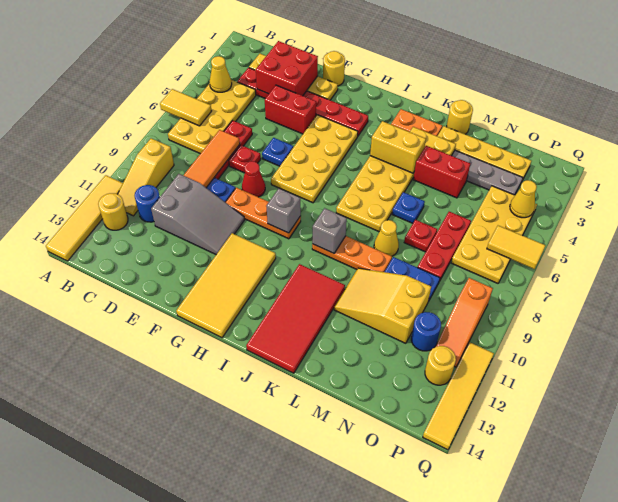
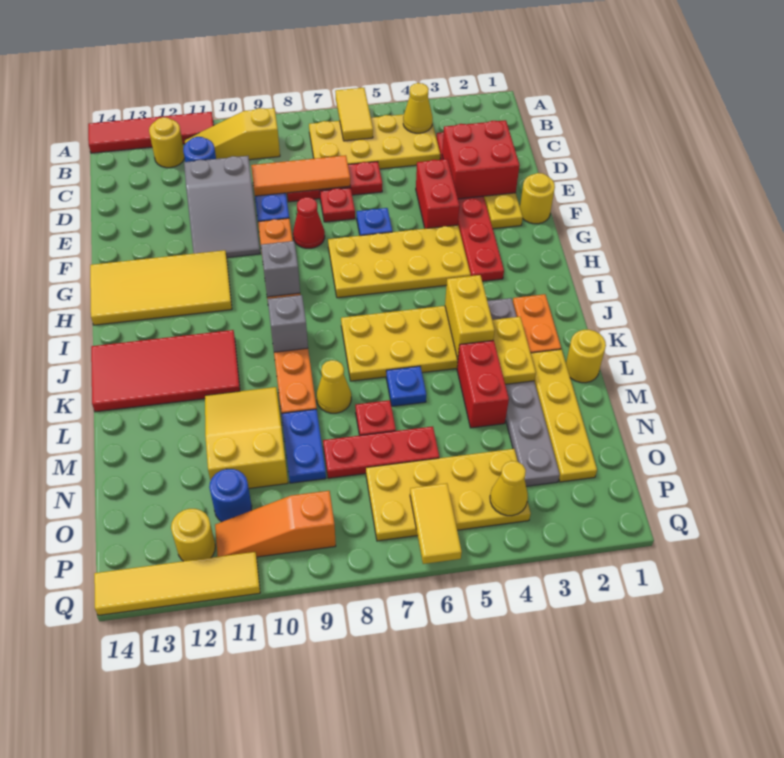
yellow 1x4 tile [46,175,123,261] -> red 1x4 tile [88,112,214,153]

